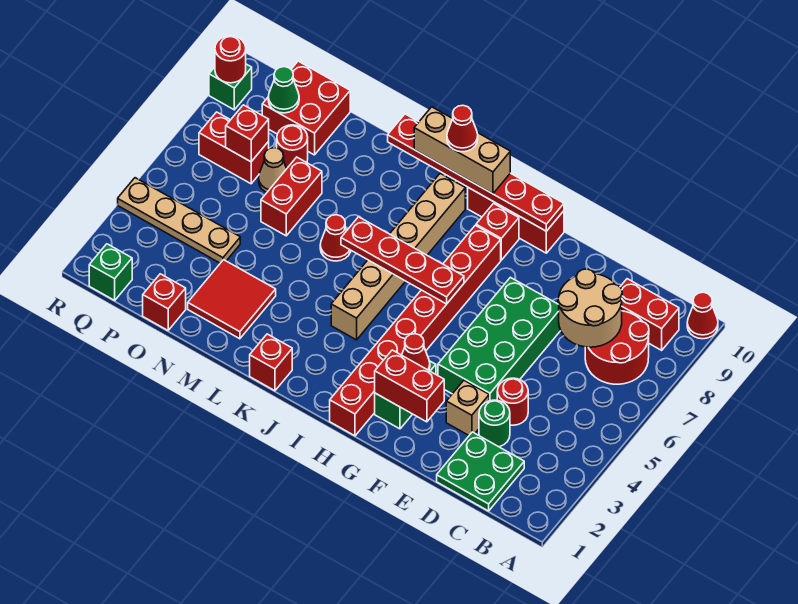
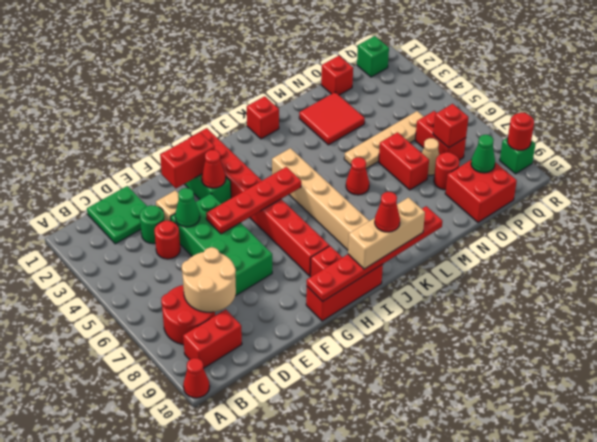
none -> green 1x1 cone [175,188,200,227]
red 1x4 plate [341,217,464,304] -> red 1x4 plate moved to [206,167,301,234]
tan 1x4 plate [118,178,240,263] -> tan 1x4 plate moved to [344,111,424,169]
red 1x2 brick [199,112,269,184] -> red 1x2 brick turned to [415,111,466,160]

